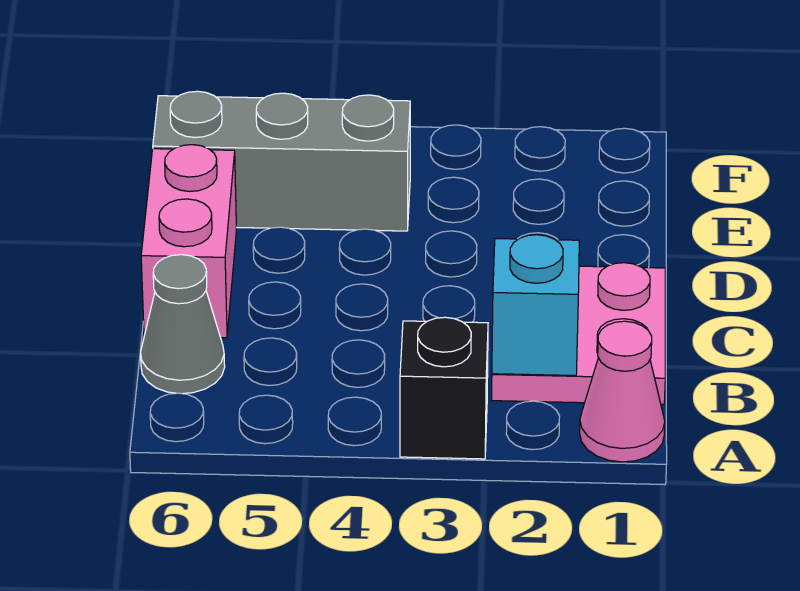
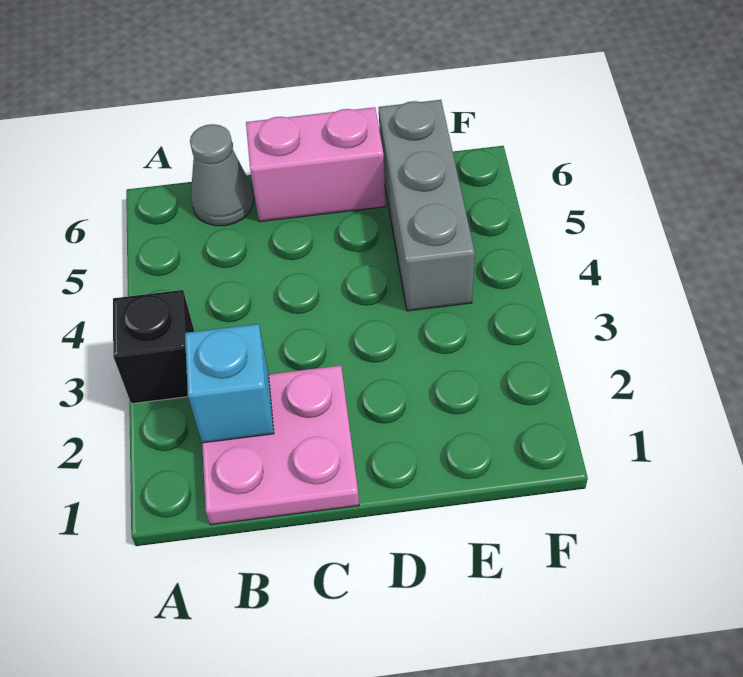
pink 1x1 cone [580,321,665,462] -> none

